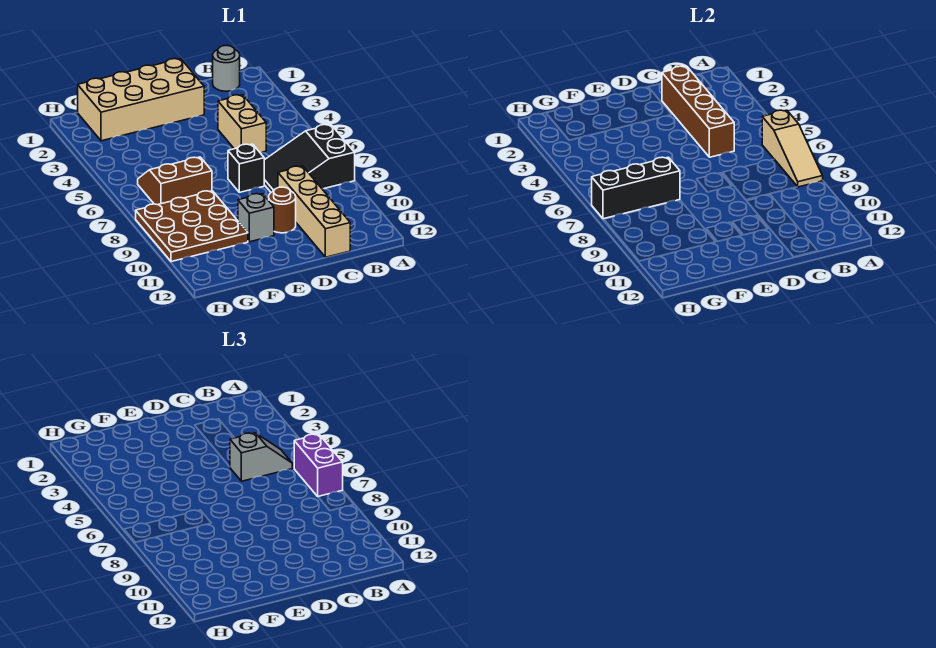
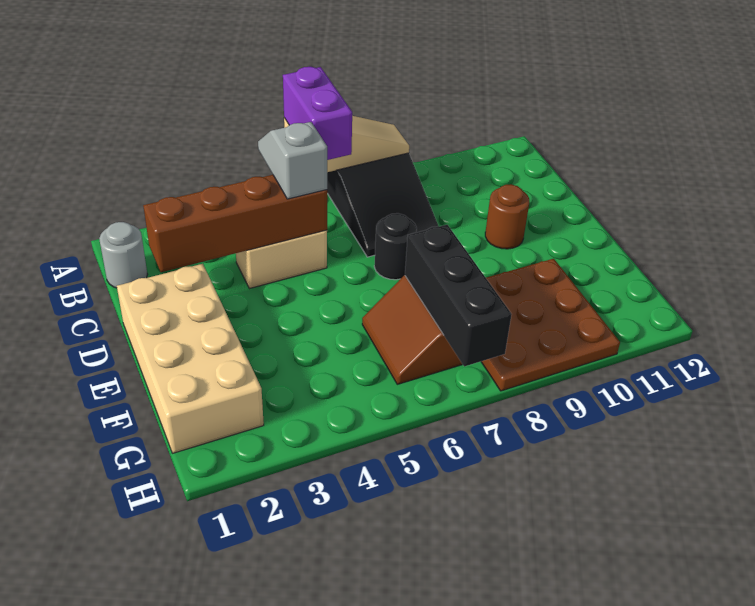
purple 1x2 brick [294,434,343,496] -> purple 1x2 brick turned to [283,67,352,160]
tan 1x4 brick [278,166,350,257] -> none
black 1x1 brick [228,144,264,192] -> black 1x1 round brick [374,213,417,280]
grey 1x1 brick [238,194,274,242] -> none

